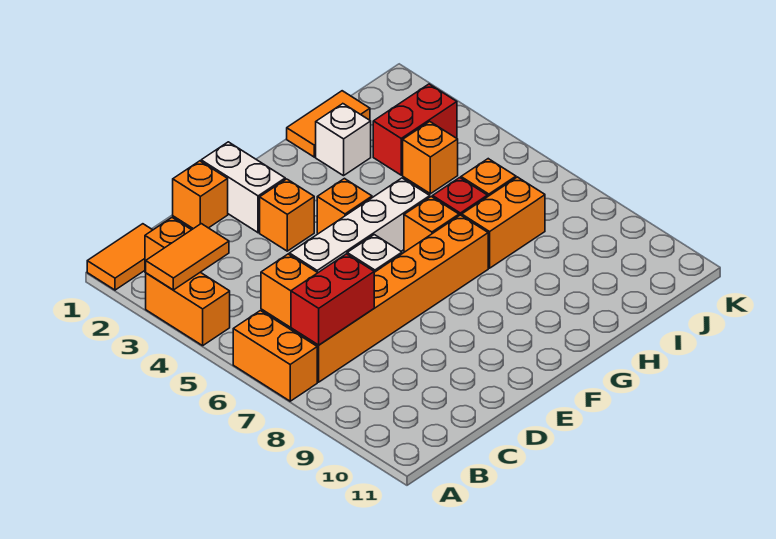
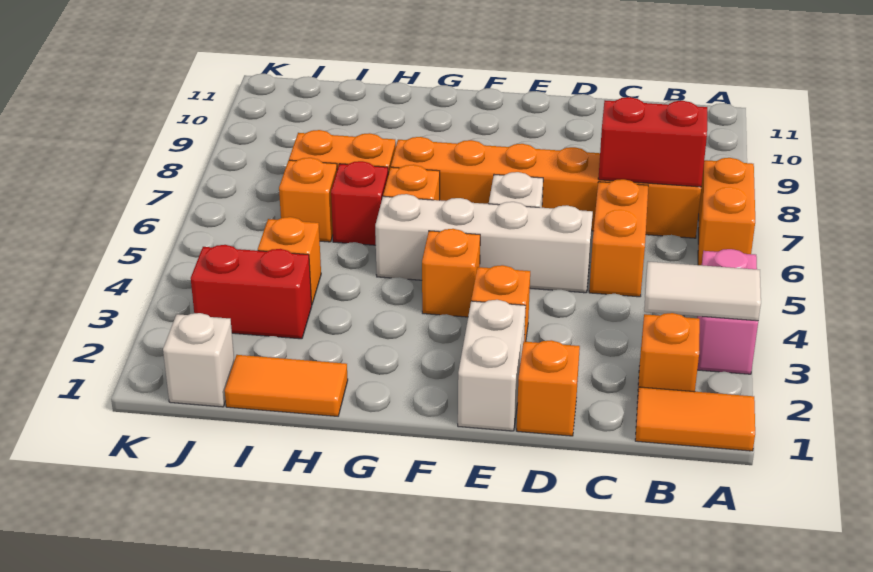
orange 1x2 brick [146,272,230,346] -> pink 1x2 brick [697,249,758,374]
orange 1x2 tile [146,224,229,290] -> white 1x2 tile [644,262,761,321]
white 1x1 brick [316,104,371,176] -> white 1x1 brick moved to [163,313,234,407]

